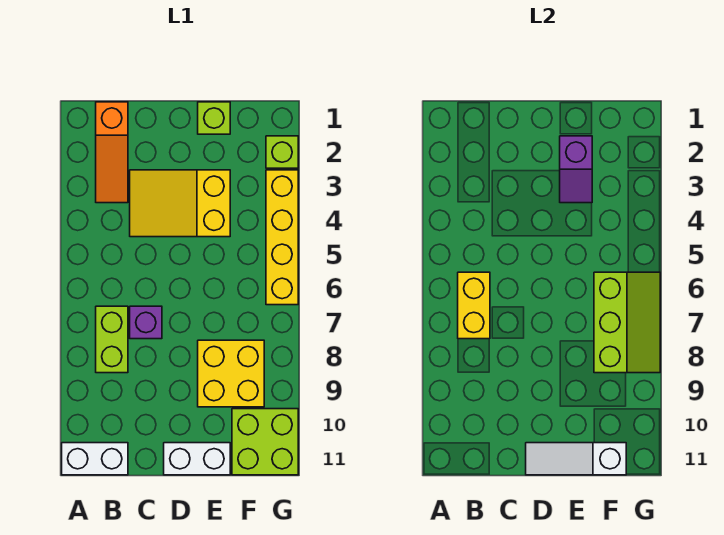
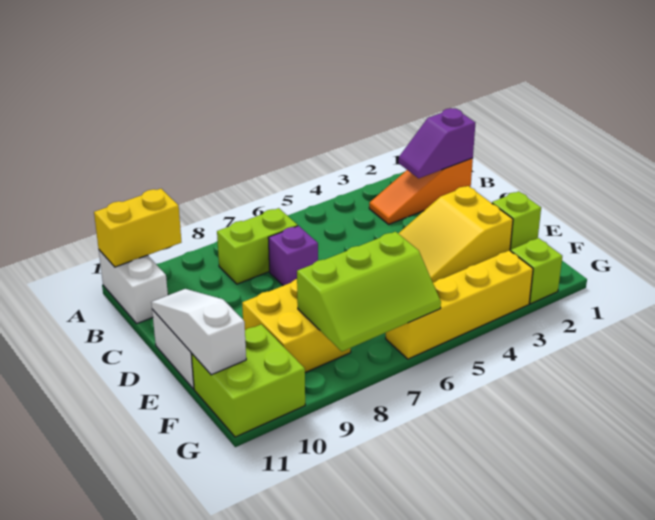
yellow 1x2 brick [458,272,490,339] -> yellow 1x2 brick moved to [94,189,181,267]
yellow 2x3 slope [130,170,230,237] -> yellow 2x3 slope turned to [398,186,513,283]
purple 1x2 slope [560,136,592,203] -> purple 1x2 slope moved to [399,108,475,178]

